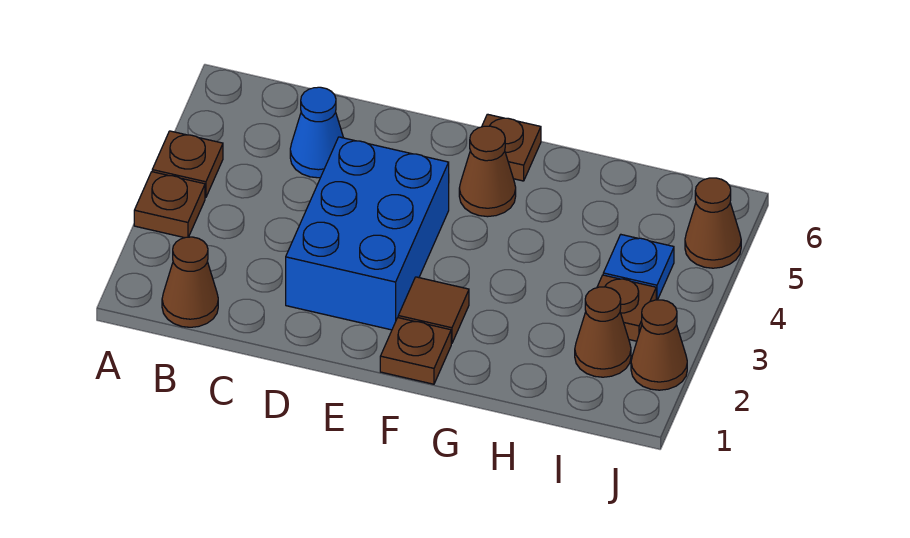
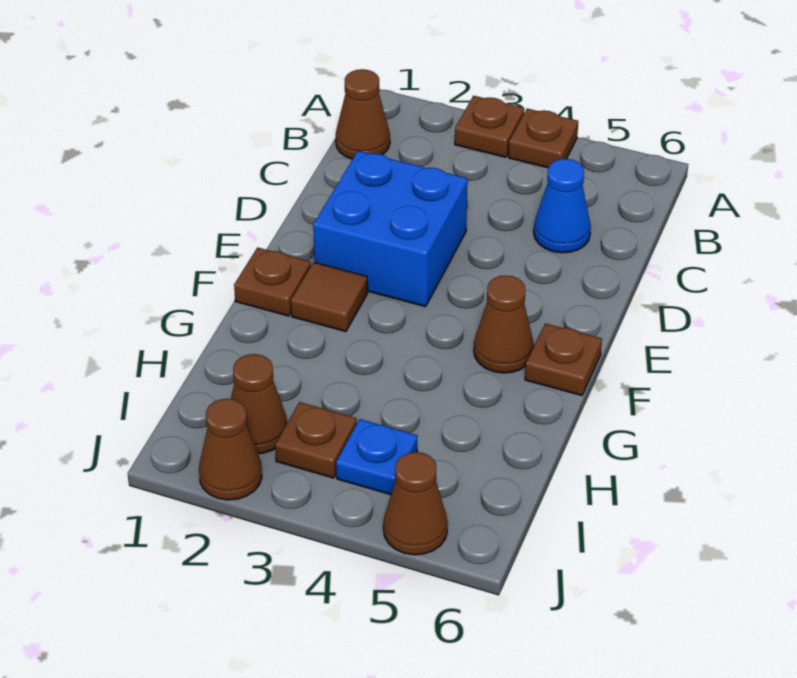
blue 2x3 brick [286,137,449,330] -> blue 2x2 brick [313,151,468,307]

